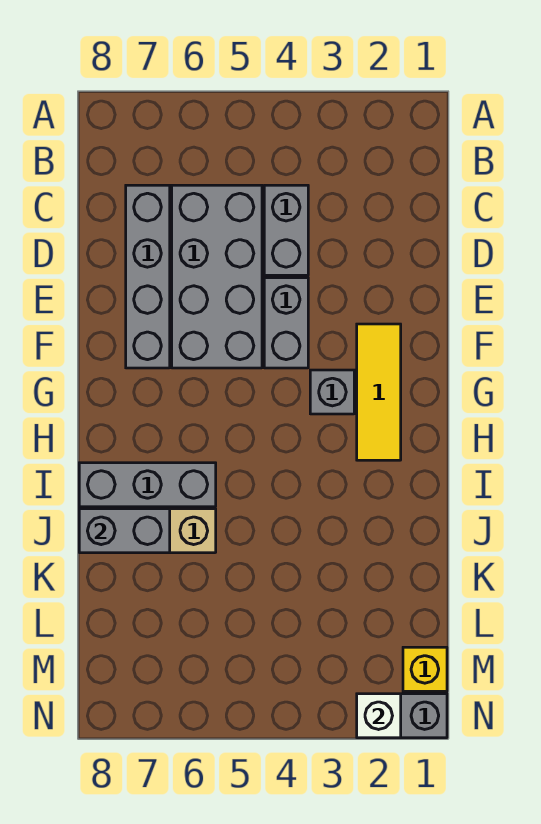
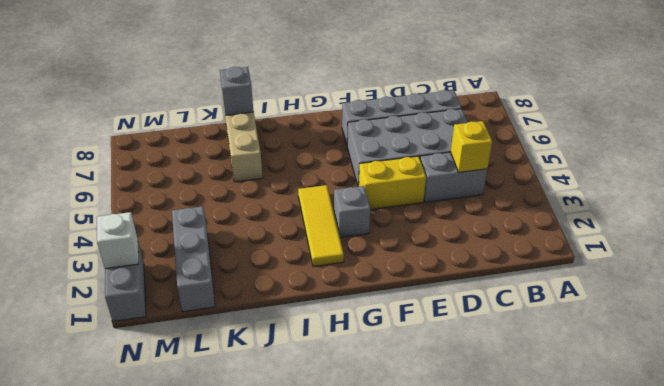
grey 1x2 brick [264,278,308,368] -> yellow 1x2 brick [359,156,426,210]
yellow 1x3 tile [357,324,401,460] -> yellow 1x3 tile turned to [298,185,344,267]
grey 1x3 brick [79,463,216,507] -> grey 1x3 brick moved to [172,206,215,312]
grey 1x2 brick [79,509,170,553] -> grey 1x1 brick [220,67,254,115]
yellow 1x1 brick [403,647,447,691] -> yellow 1x1 brick moved to [450,121,492,173]

